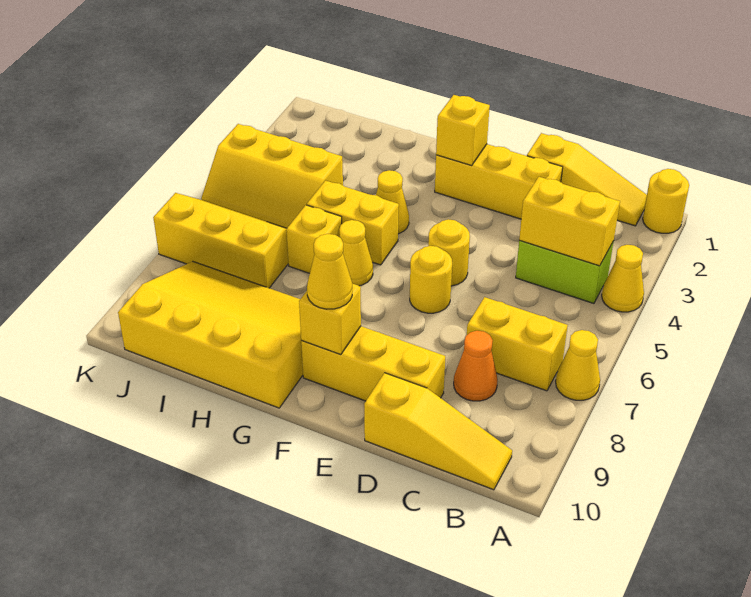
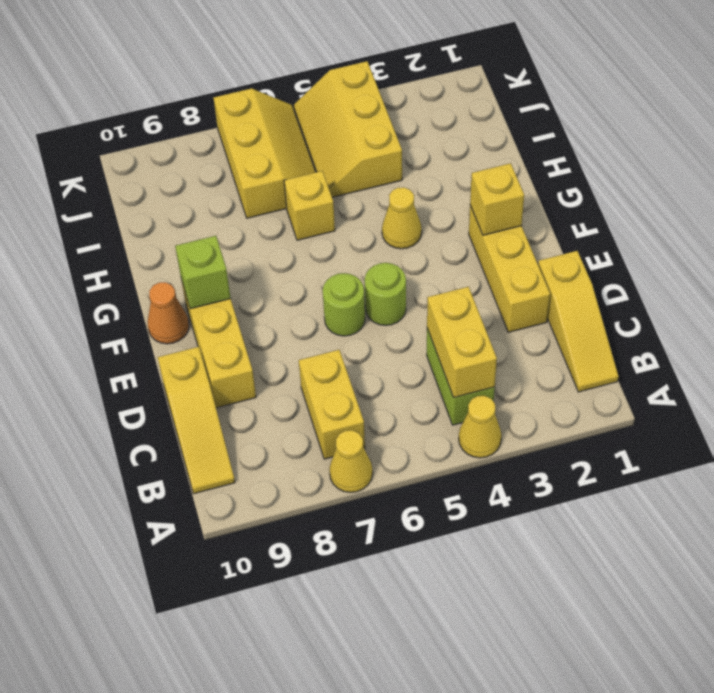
yellow 1x1 round brick [643,169,689,233] -> none
orange 1x1 cone [454,331,498,401] -> orange 1x1 cone moved to [148,282,189,344]
yellow 1x1 round brick [428,219,470,286] -> lime 1x1 round brick [365,263,406,326]
yellow 1x1 round brick [410,246,452,313] -> lime 1x1 round brick [323,273,365,336]
yellow 1x1 brick [299,284,361,355] -> lime 1x1 brick [175,236,231,309]
yellow 1x1 cone [307,234,352,309] -> none
yellow 1x2 brick [307,181,399,265] -> none
yellow 1x1 cone [339,220,373,286] -> none
yellow 3x4 slope [118,261,303,408] -> none

